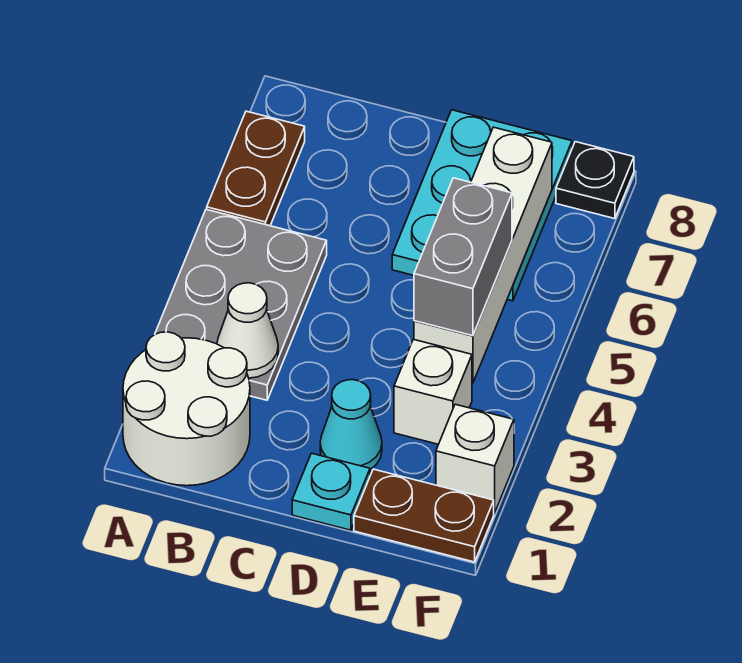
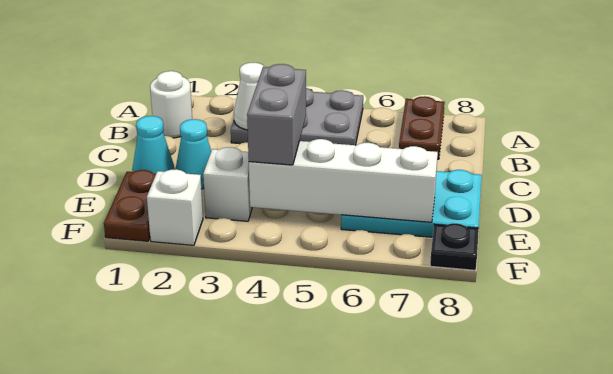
white 2x2 round brick [123,332,250,486] -> white 1x1 round brick [150,71,192,138]
brown 1x2 plate [207,111,305,226] -> brown 1x2 plate turned to [399,96,445,159]
cyan 1x1 plate [292,453,370,530] -> cyan 1x1 cone [133,116,174,174]
grey 1x2 brick [414,178,512,336] -> grey 1x2 brick turned to [247,64,306,165]

